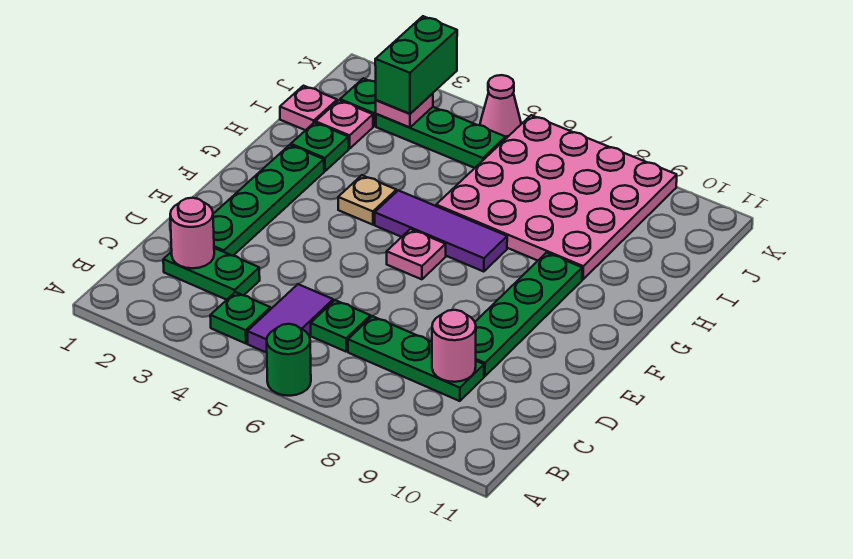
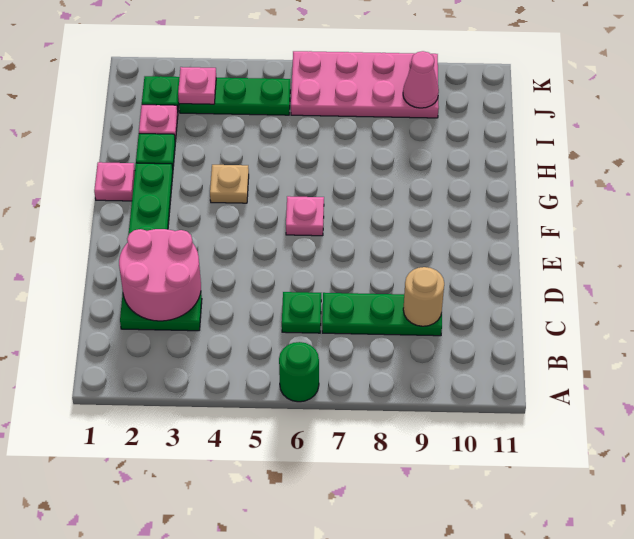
green 1x1 plate [210,292,270,343] -> none
purple 1x2 tile [247,284,333,353] -> none
pink 1x1 round brick [170,198,214,268] -> pink 2x2 round brick [119,229,201,321]
pink 1x1 round brick [432,310,476,382] -> tan 1x1 round brick [403,267,444,326]
green 1x4 plate [475,253,582,376] -> none
purple 1x3 tile [375,190,507,272] -> none
pink 4x4 plate [436,115,677,279] -> pink 2x4 plate [291,51,439,118]
pink 1x1 plate [280,86,337,130] -> pink 1x1 plate moved to [94,162,135,201]
green 1x2 brick [375,16,457,114] -> none
pink 1x1 cone [480,75,521,138] -> pink 1x1 cone moved to [403,51,439,108]

